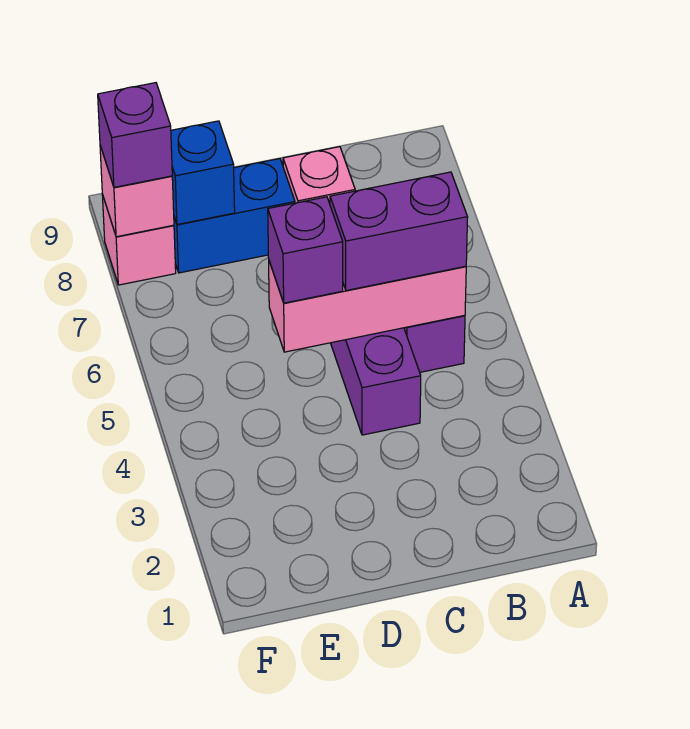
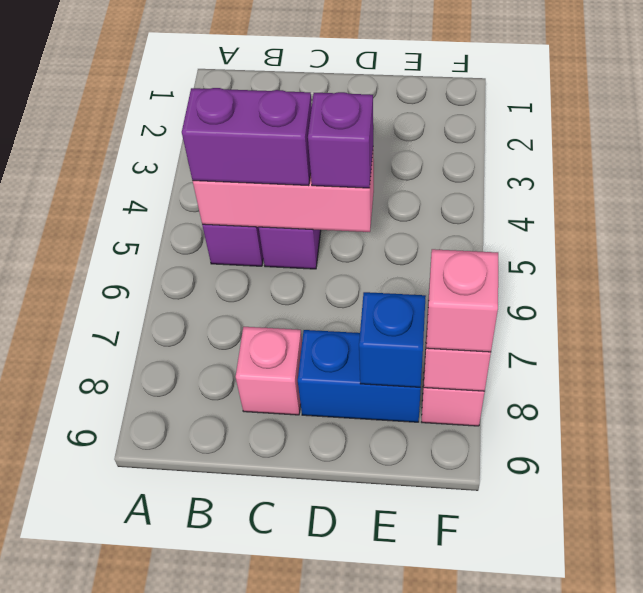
purple 1x1 brick [98,83,172,187] -> pink 1x1 brick [426,249,498,352]

